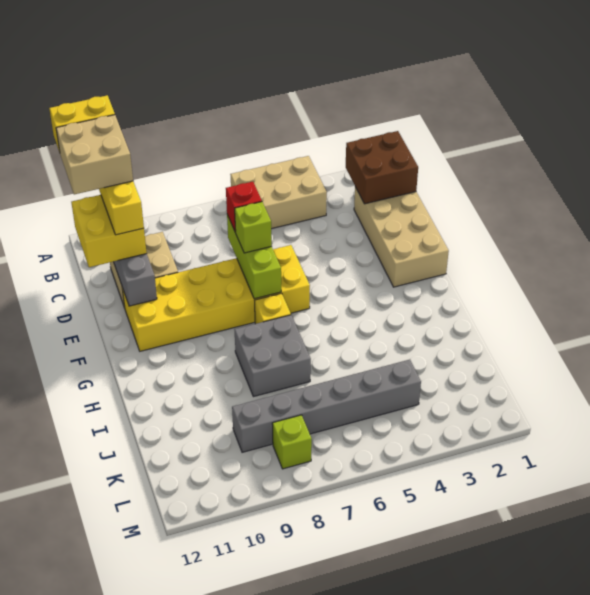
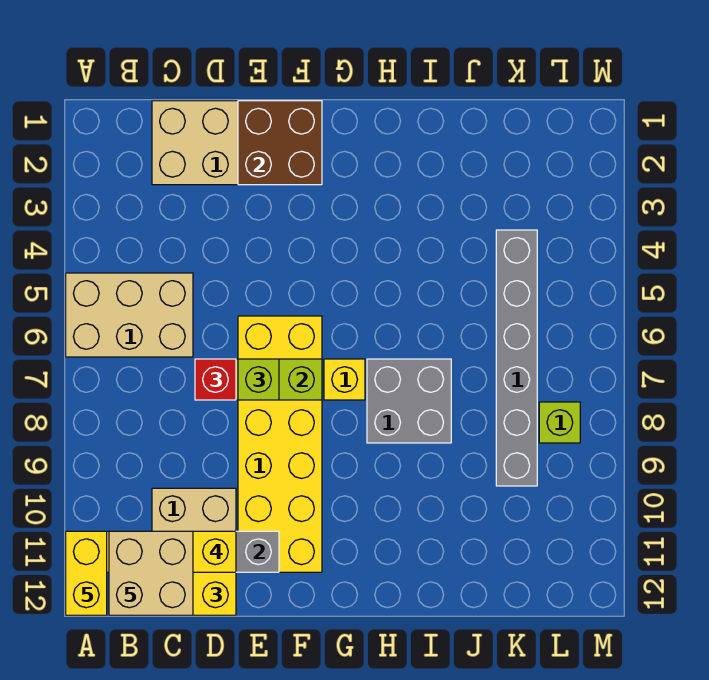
tan 2x3 brick [230,156,327,229] -> tan 2x3 brick turned to [66,273,193,357]
brown 2x2 brick [346,131,418,204] -> brown 2x2 brick moved to [238,101,322,185]

